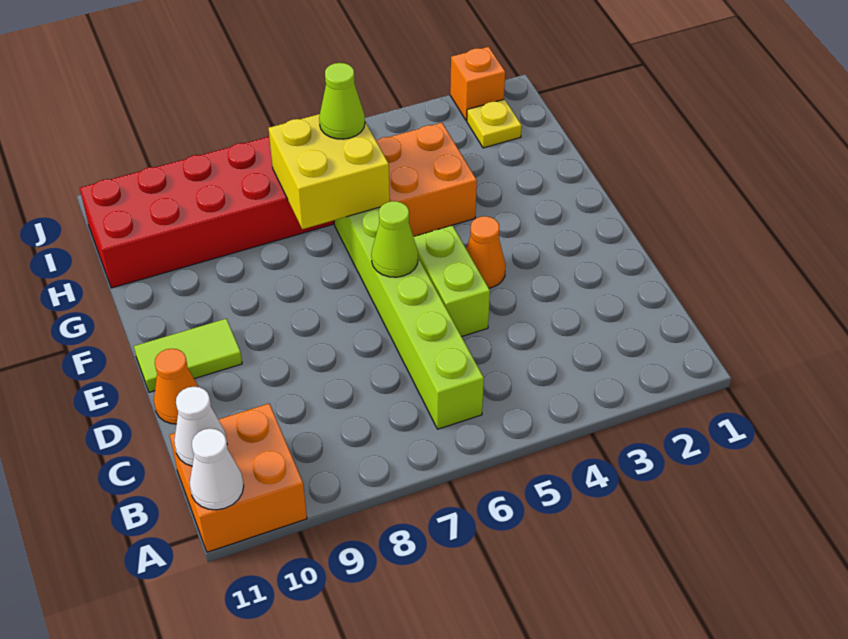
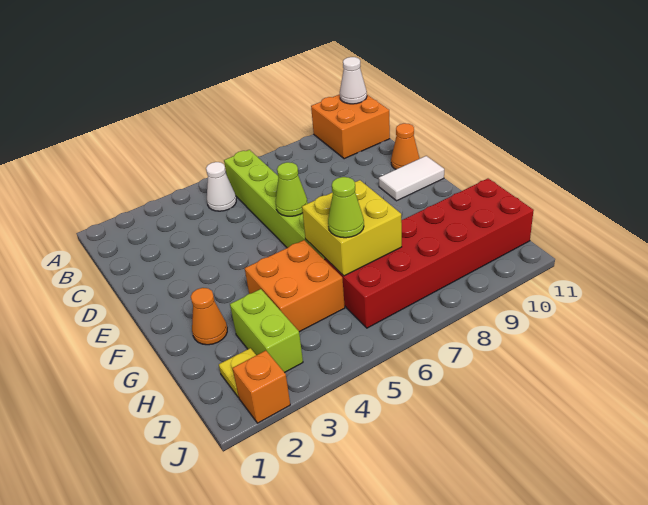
white 1x1 cone [174,387,227,466] -> white 1x1 cone moved to [206,162,236,211]
lime 1x2 brick [414,225,490,337] -> lime 1x2 brick moved to [230,289,303,373]
orange 1x1 cone [466,216,506,288] -> orange 1x1 cone moved to [191,288,227,345]
lime 1x2 tile [134,319,242,392] -> white 1x2 tile [379,156,444,201]

